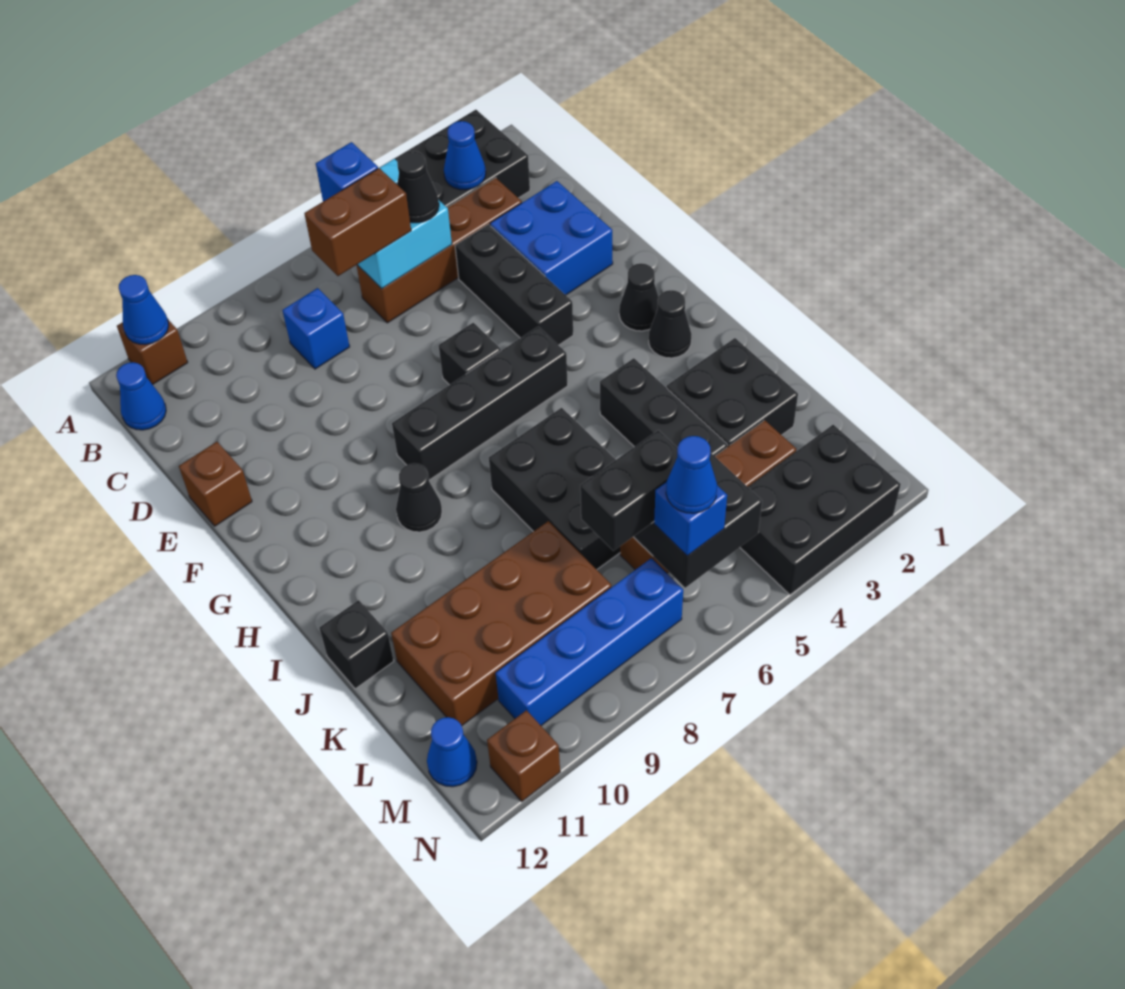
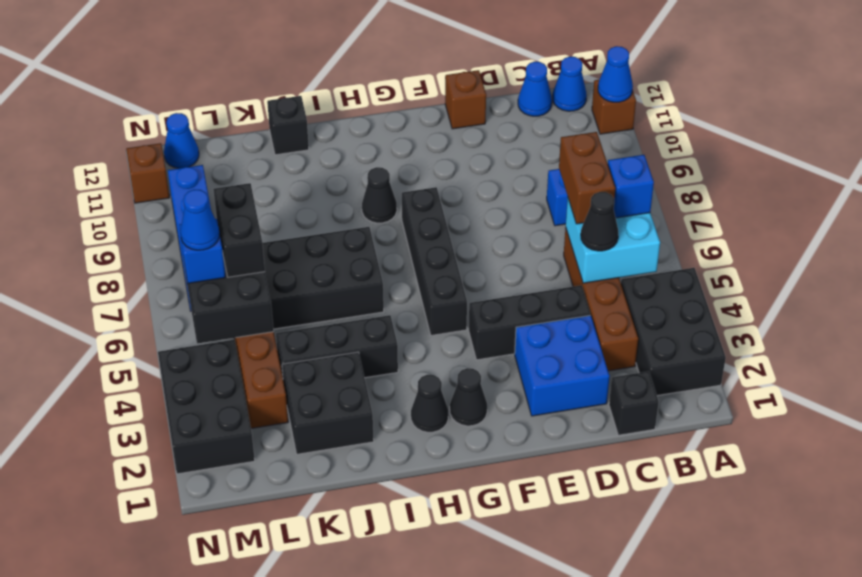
blue 1x1 cone [444,121,486,190] -> blue 1x1 cone moved to [518,62,552,116]
black 1x1 brick [439,323,501,385] -> black 1x1 brick moved to [609,371,659,435]
brown 2x4 brick [391,521,611,726] -> none

